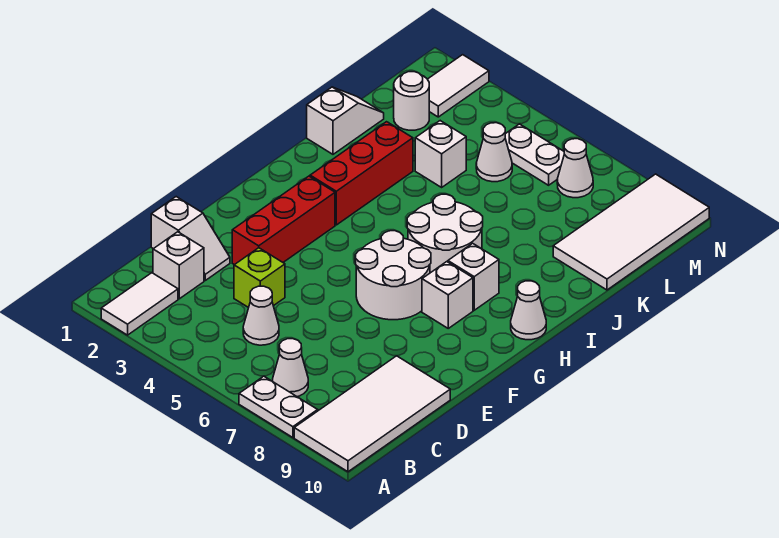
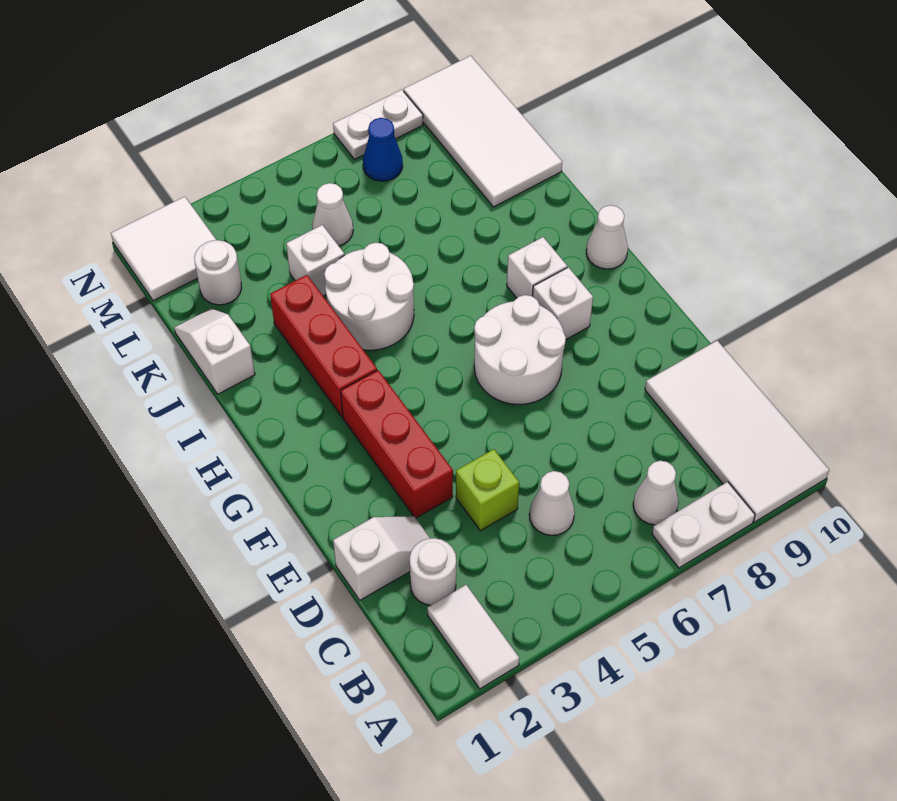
white 1x1 brick [153,232,204,299] -> white 1x1 round brick [410,538,456,605]
white 2x2 round brick [407,194,483,273] -> white 2x2 round brick moved to [324,243,414,350]
white 1x2 tile [428,55,489,117] -> white 2x2 tile [111,197,216,301]
white 1x2 plate [505,124,564,185] -> white 1x2 plate moved to [333,90,423,159]
white 1x1 cone [557,139,593,198] -> blue 1x1 cone [363,118,403,181]

